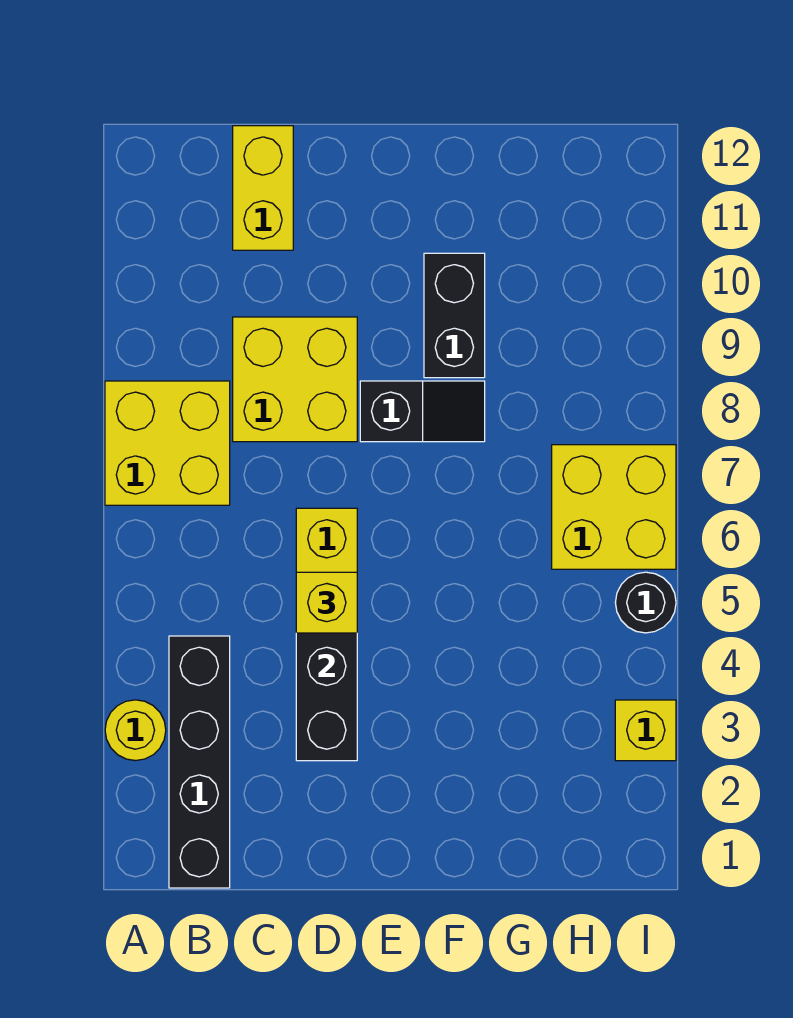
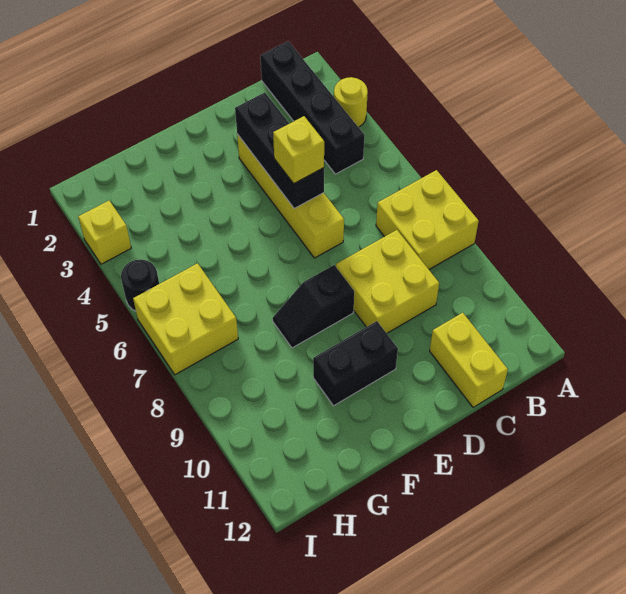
black 1x2 brick [424,253,485,378] -> black 1x2 brick turned to [313,321,398,406]

